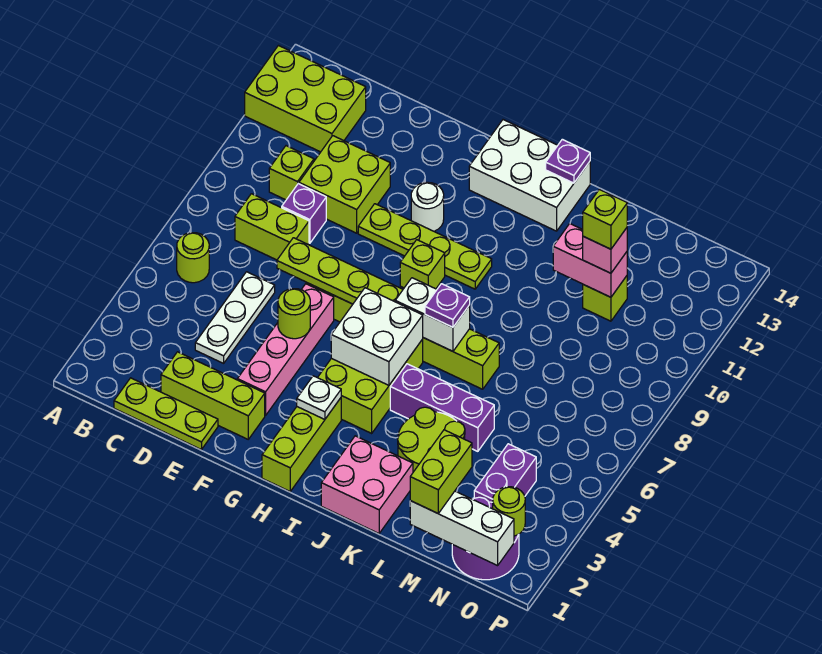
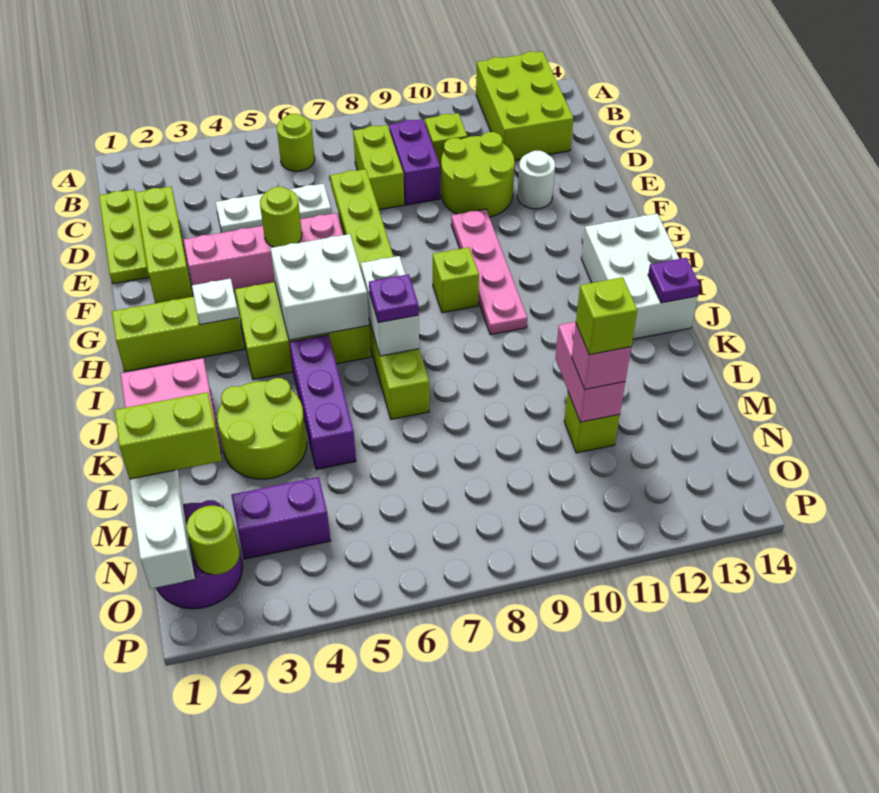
purple 1x1 brick [282,184,326,243] -> purple 1x2 brick [389,119,440,205]
lime 2x2 brick [299,136,390,233] -> lime 2x2 round brick [441,132,515,217]
lime 1x4 plate [358,204,492,289] -> pink 1x4 plate [451,209,527,335]
white 1x1 round brick [411,182,444,231] -> white 1x1 round brick moved to [517,151,555,209]

